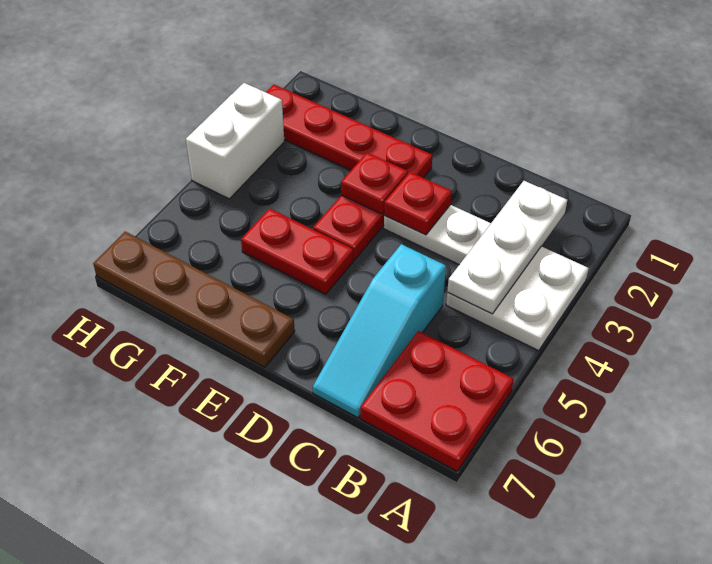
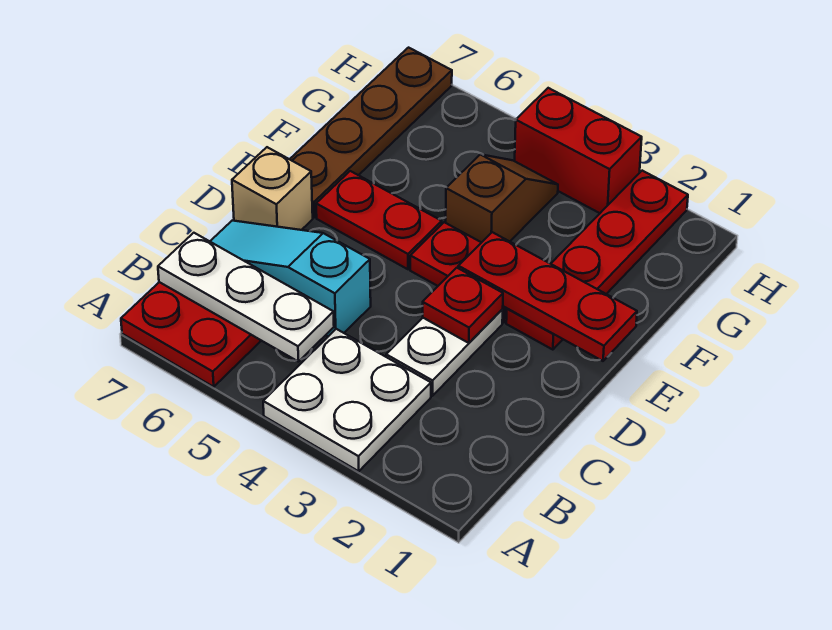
white 1x3 plate [447,181,567,314] -> white 1x3 plate moved to [158,233,334,362]
none -> tan 1x1 brick [232,147,313,230]
red 1x1 plate [341,153,408,214] -> red 1x3 plate [458,232,637,361]
red 1x2 plate [241,208,353,294] -> red 1x2 plate turned to [316,171,442,269]
none -> brown 1x2 slope [446,154,558,243]
white 1x2 brick [186,83,284,199] -> red 1x2 brick [515,88,642,213]

